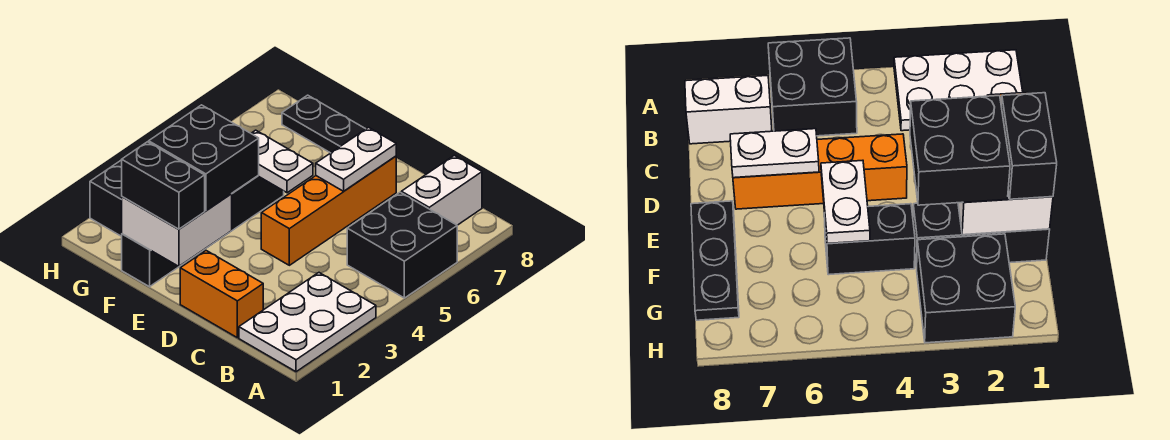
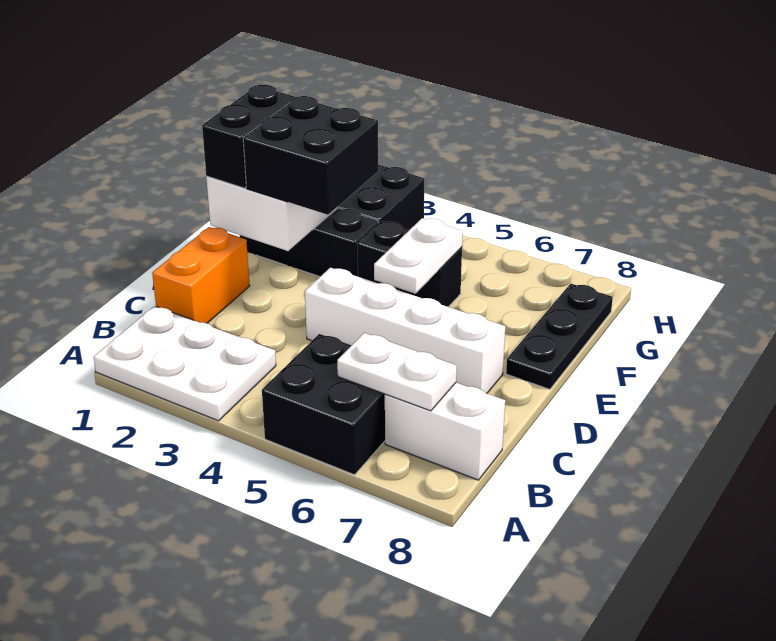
orange 1x4 brick [261,156,396,265] -> white 1x4 brick [305,268,505,393]
white 1x2 plate [316,127,396,191] -> white 1x2 plate moved to [337,333,457,411]

